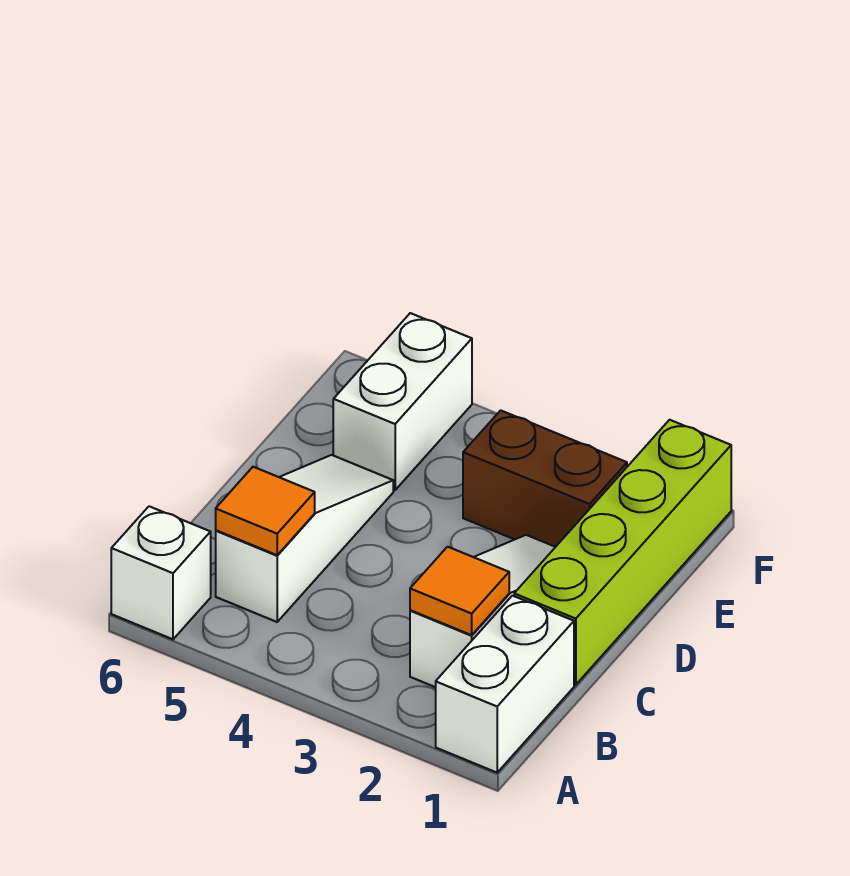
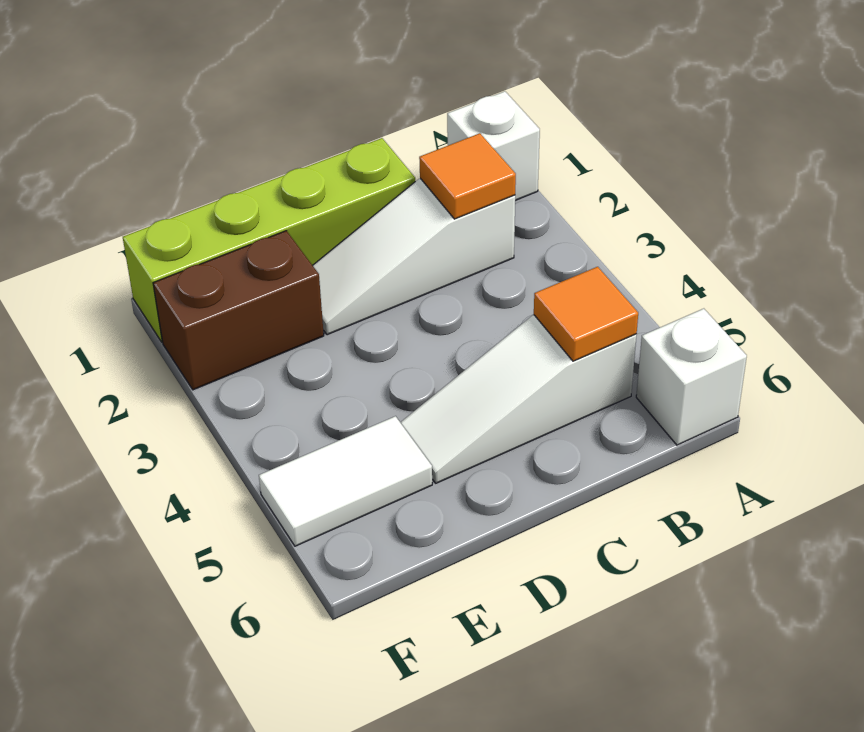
white 1x2 brick [436,596,574,773] -> white 1x1 brick [447,91,540,200]
brown 1x2 brick [463,410,627,547] -> brown 1x2 brick turned to [153,231,324,390]
white 1x2 brick [333,313,472,490] -> white 1x2 tile [259,416,432,546]

